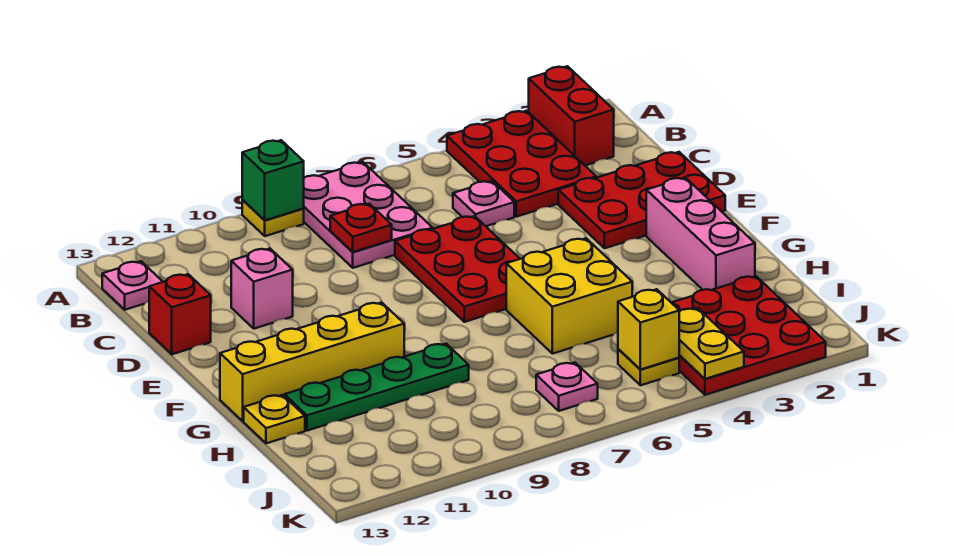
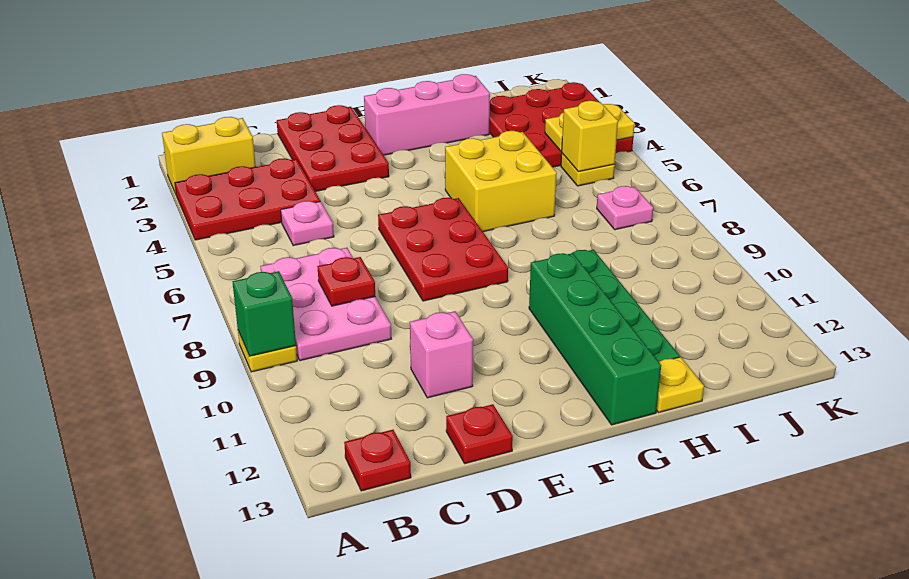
red 1x2 brick [529,66,614,165] -> yellow 1x2 brick [162,117,256,194]
pink 2x3 plate [303,162,433,268] -> pink 2x3 plate turned to [260,248,391,361]
pink 1x1 plate [102,261,163,310] -> red 1x1 plate [344,430,411,491]
red 2x3 plate [395,216,520,322] -> red 2x3 plate turned to [378,198,508,301]
red 1x1 brick [149,274,211,354] -> red 1x1 plate [446,404,513,464]
yellow 1x4 brick [220,302,404,421] -> green 1x4 brick [529,253,661,425]

